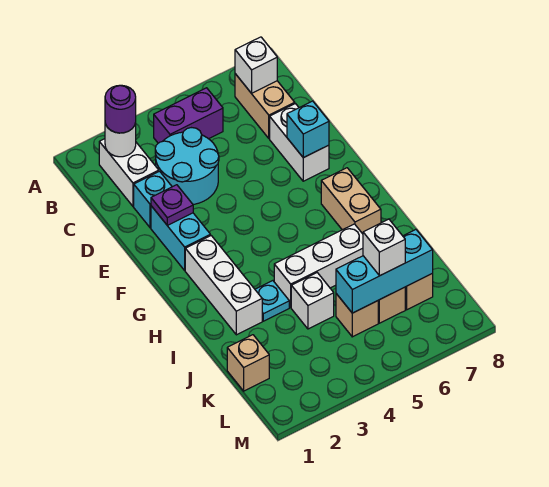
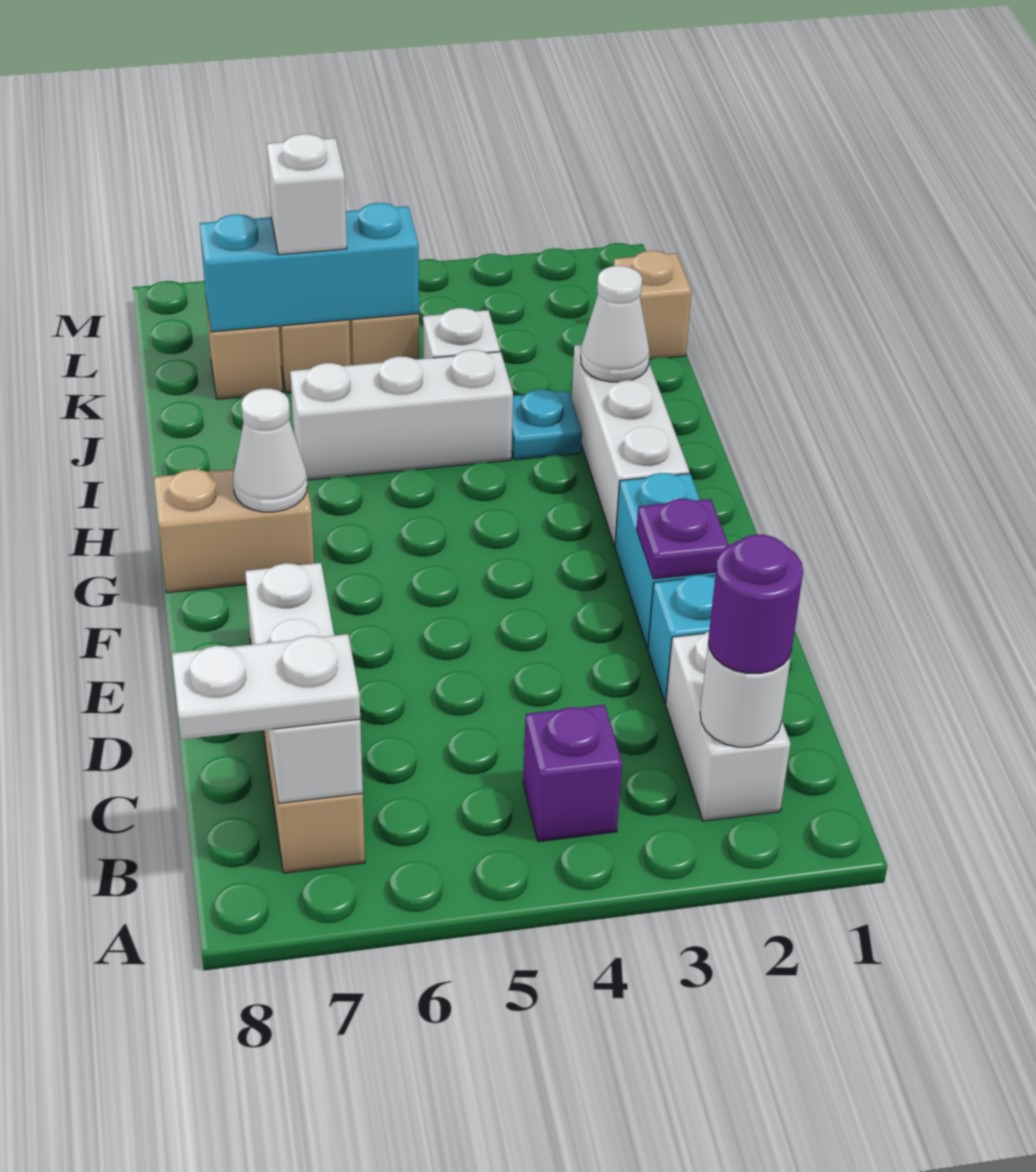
purple 1x2 brick [154,88,223,143] -> purple 1x1 brick [523,705,622,842]
none -> white 1x2 plate [172,634,360,740]
cyan 2x2 round brick [155,128,219,204] -> none
cyan 1x1 brick [287,101,329,158] -> none
tan 1x2 brick [321,168,381,234] -> tan 1x2 brick turned to [154,469,314,593]
none -> white 1x1 cone [233,389,307,512]
none -> white 1x1 cone [581,266,649,382]

